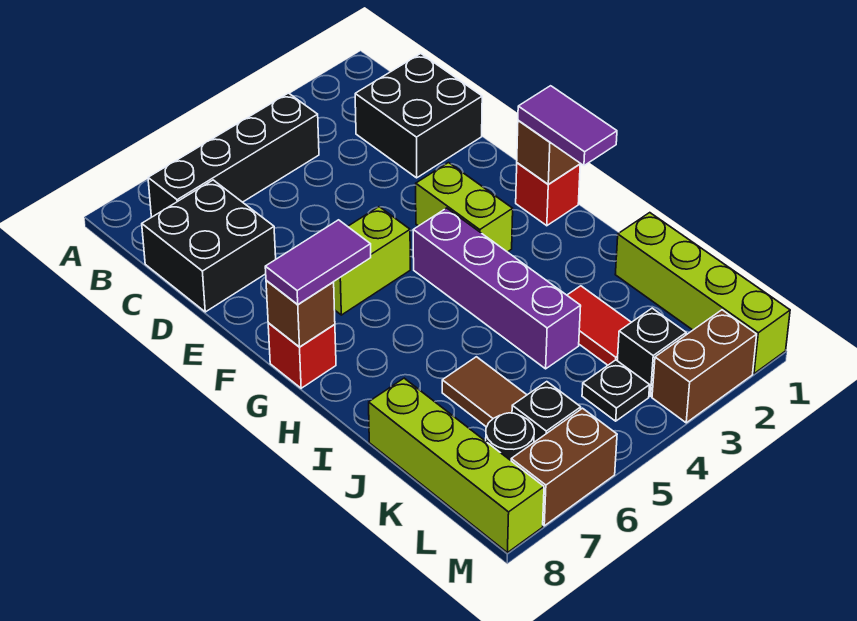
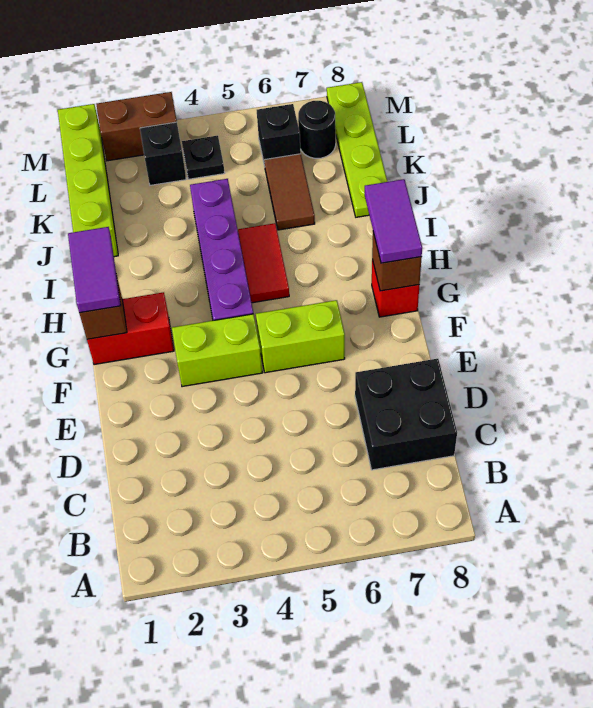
black 1x4 brick [148,93,319,217] -> none
black 2x2 brick [355,54,482,178] -> none
lime 1x2 brick [416,163,513,252] -> lime 1x2 brick turned to [172,314,263,387]
red 1x1 brick [516,163,580,226] -> red 1x2 brick [87,292,174,365]
purple 1x2 tile [265,220,371,305] -> purple 1x2 tile turned to [365,179,422,263]
red 1x2 tile [567,286,631,365] -> red 1x2 tile moved to [238,223,289,303]
lime 1x4 brick [369,378,544,553] -> lime 1x4 plate [327,82,388,217]
brown 1x2 brick [511,408,617,526] -> none

